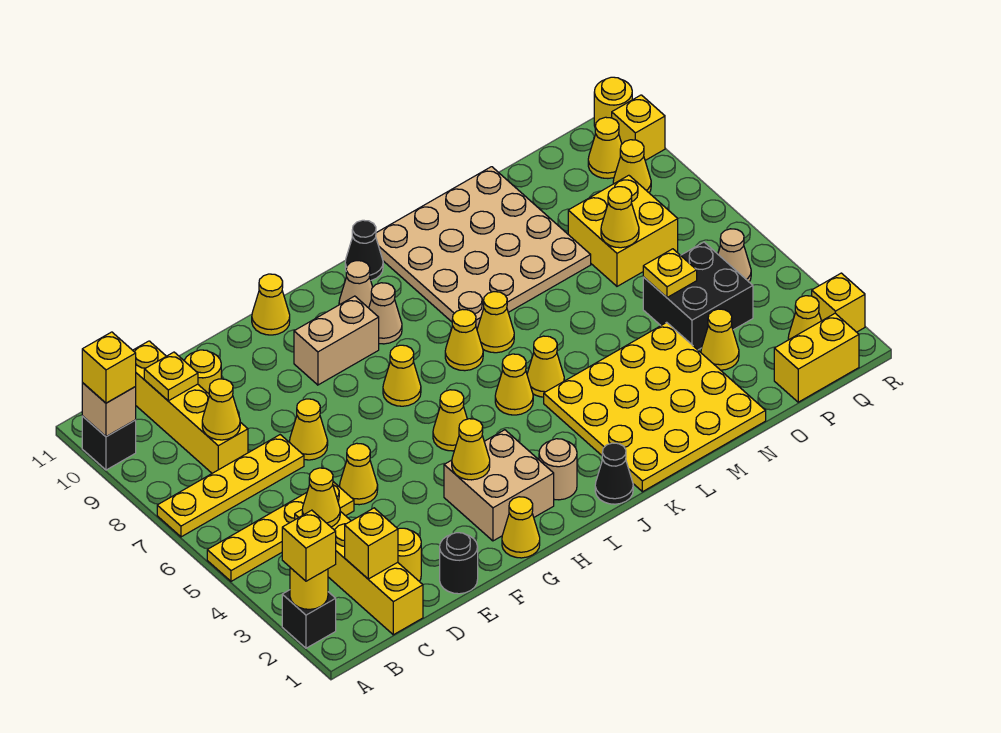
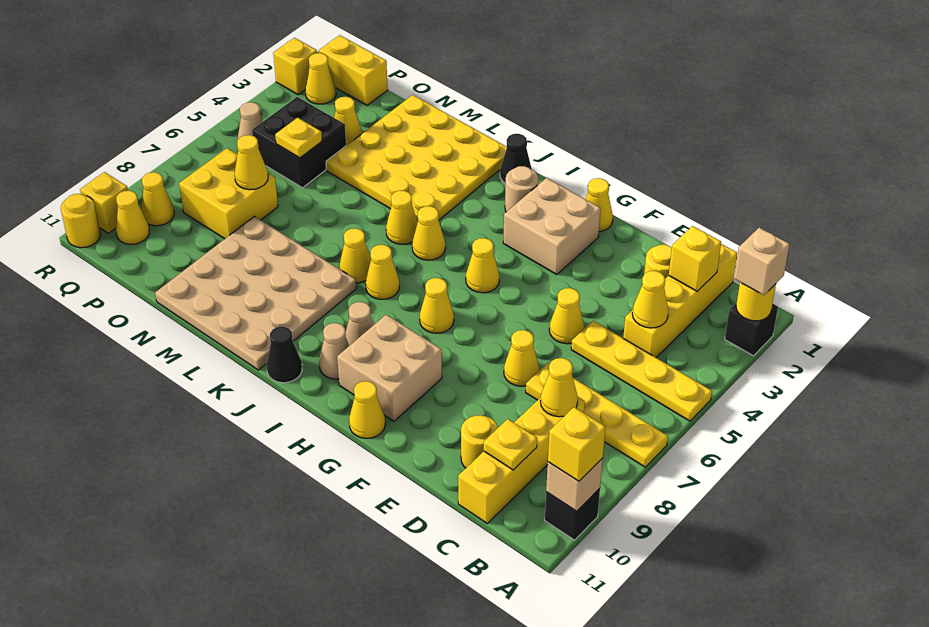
yellow 1x1 brick [282,510,336,581] -> tan 1x1 brick [734,228,790,295]
black 1x1 round brick [440,533,478,594] -> none
yellow 1x1 cone [452,419,490,480] -> none
tan 1x2 brick [294,296,379,385] -> tan 2x2 brick [337,315,442,421]

